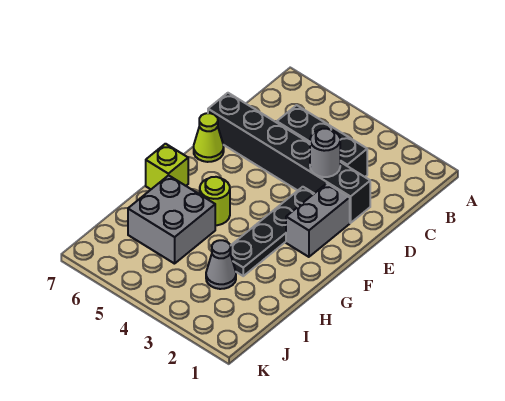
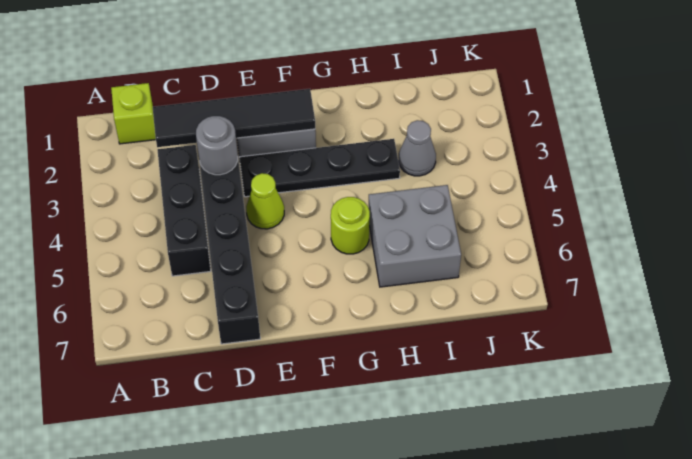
none -> black 1x4 tile [153,89,315,147]
lime 1x1 cone [194,113,224,162] -> lime 1x1 cone moved to [246,173,284,229]
lime 1x1 brick [146,144,188,189] -> lime 1x1 brick moved to [111,83,156,144]

